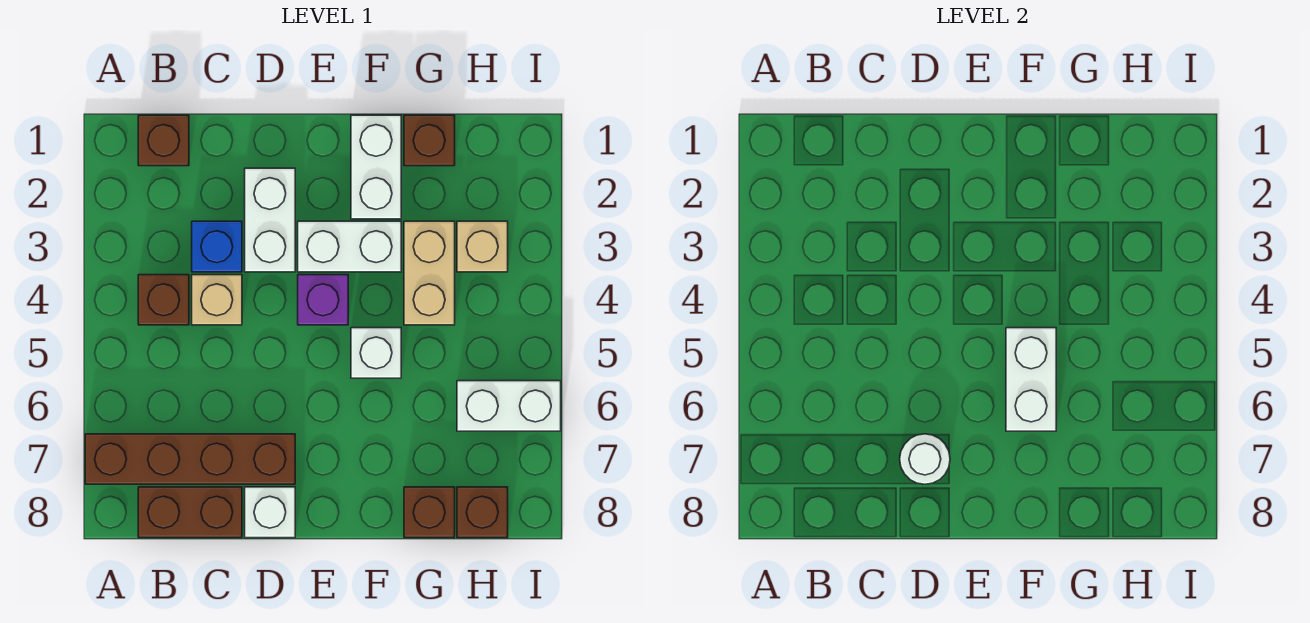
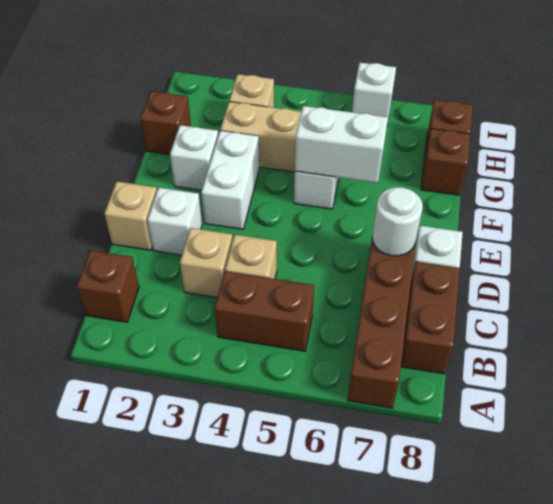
brown 1x1 brick [138,275,189,325] -> brown 1x2 brick [215,271,314,351]
blue 1x1 brick [192,221,242,272] -> tan 1x1 brick [180,228,233,298]
none -> tan 1x1 brick [104,182,157,250]
white 1x2 brick [245,168,295,272] -> white 1x1 brick [147,188,202,255]
purple 1x1 brick [298,275,348,325] -> none
white 1x2 brick [351,115,401,219] -> white 1x1 brick [170,125,218,190]
white 1x2 brick [457,381,561,431] -> white 1x1 brick [352,63,396,126]

